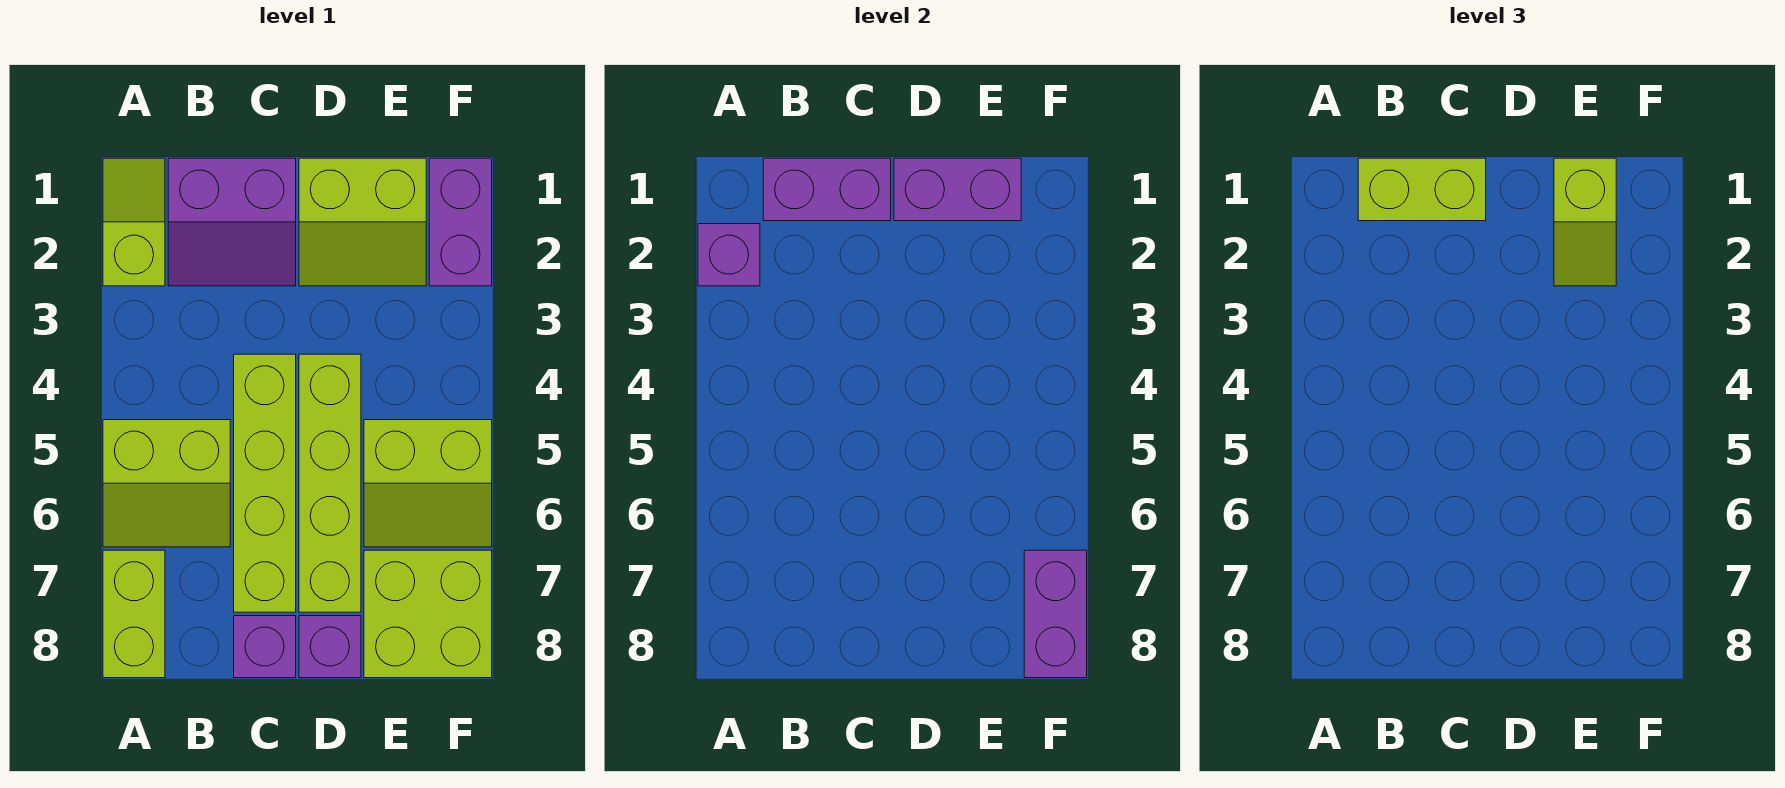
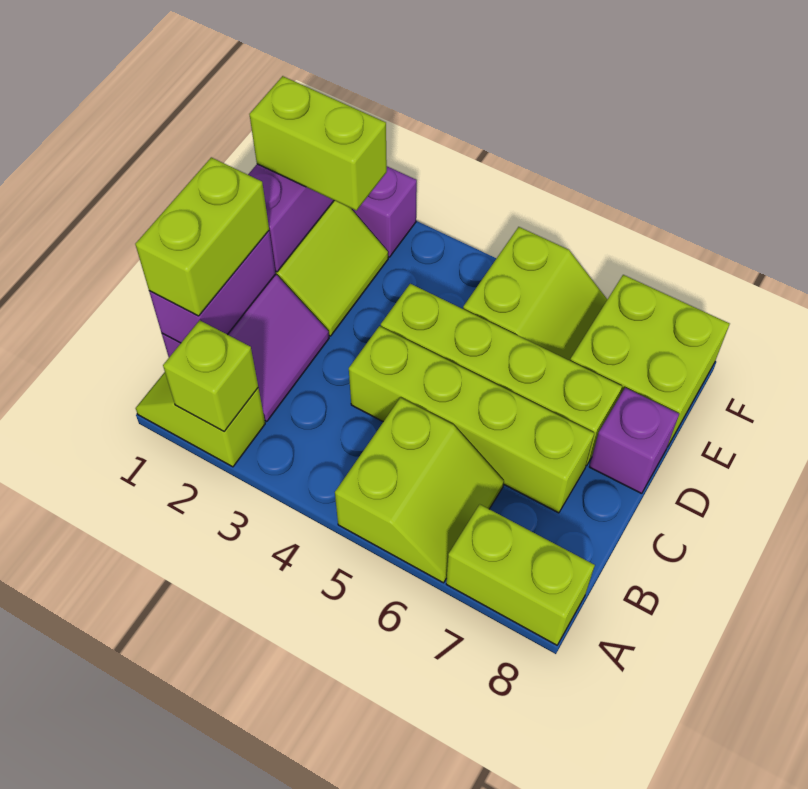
purple 1x1 brick [698,224,760,286] -> lime 1x1 brick [163,320,258,431]
purple 1x1 brick [234,616,296,678] -> none
lime 1x2 slope [1554,158,1616,286] -> lime 1x2 brick [249,76,387,210]
purple 1x2 brick [1024,550,1087,678] -> none

